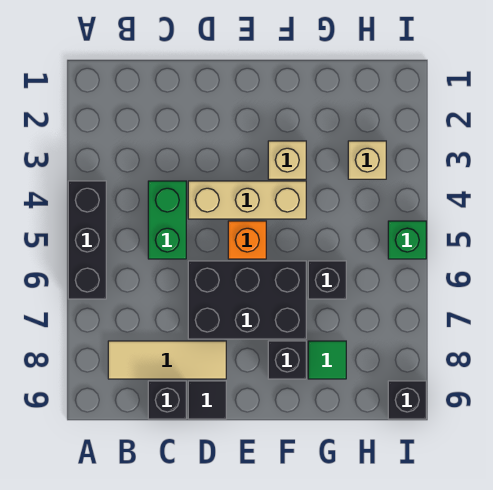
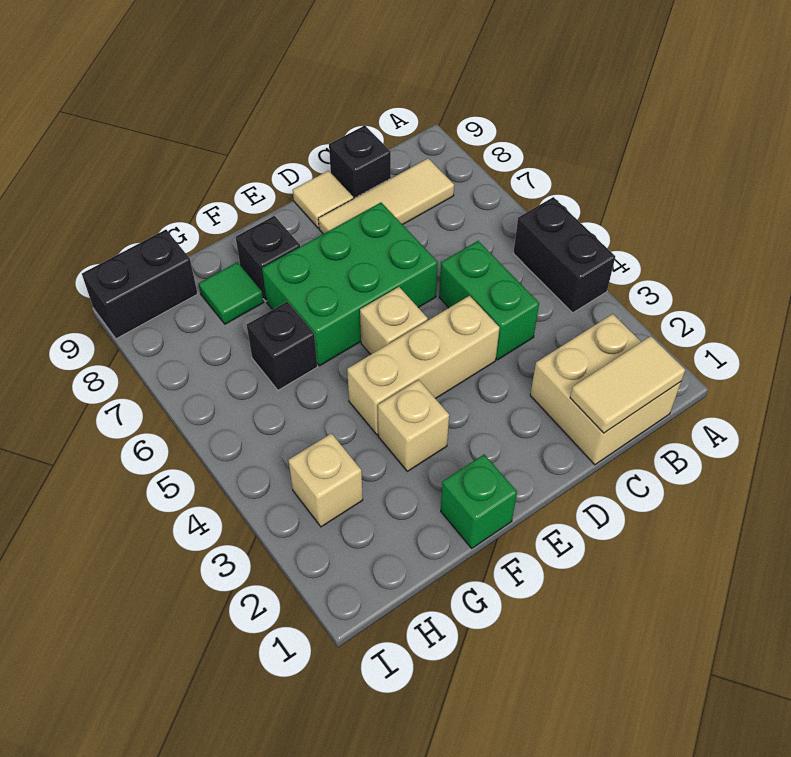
black 1x3 brick [68,181,106,299] -> black 1x2 brick [513,197,615,313]
none -> tan 2x2 brick [530,314,681,465]
none -> tan 1x2 tile [570,336,685,433]
black 2x3 brick [188,261,306,339] -> green 2x3 brick [262,203,438,366]
black 1x1 tile [188,381,226,419] -> tan 1x1 tile [293,171,353,228]
orange 1x1 brick [228,221,266,259] -> tan 1x1 brick [360,287,428,354]
green 1x1 brick [388,221,426,259] -> green 1x1 brick moved to [441,454,517,548]
black 1x1 brick [388,381,426,419] -> black 1x2 brick [82,230,198,339]

